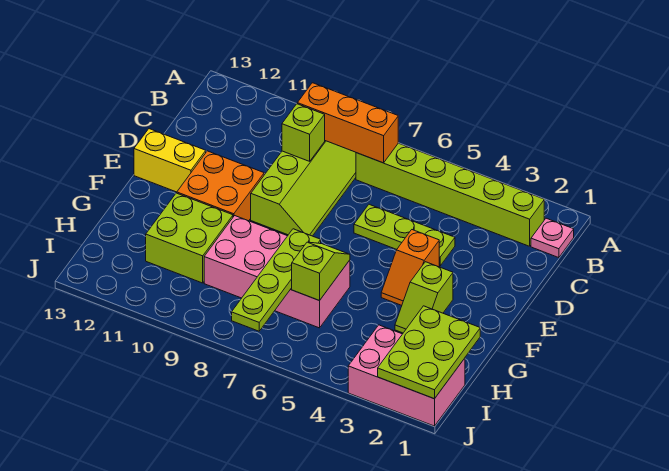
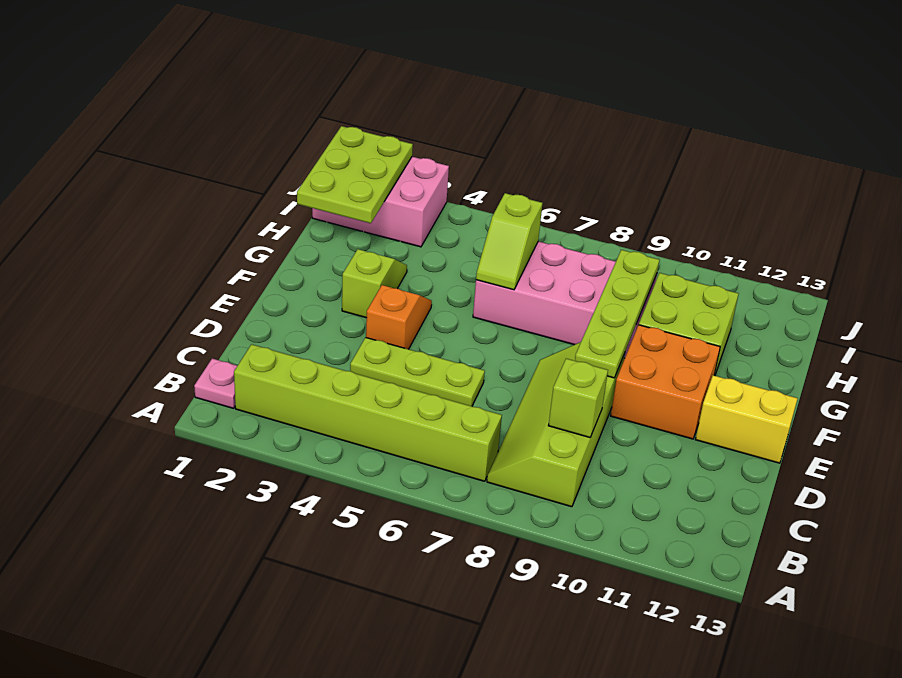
orange 1x3 brick [297,83,398,163] -> none
lime 1x4 plate [232,229,321,331] -> lime 1x4 plate moved to [575,250,660,378]

